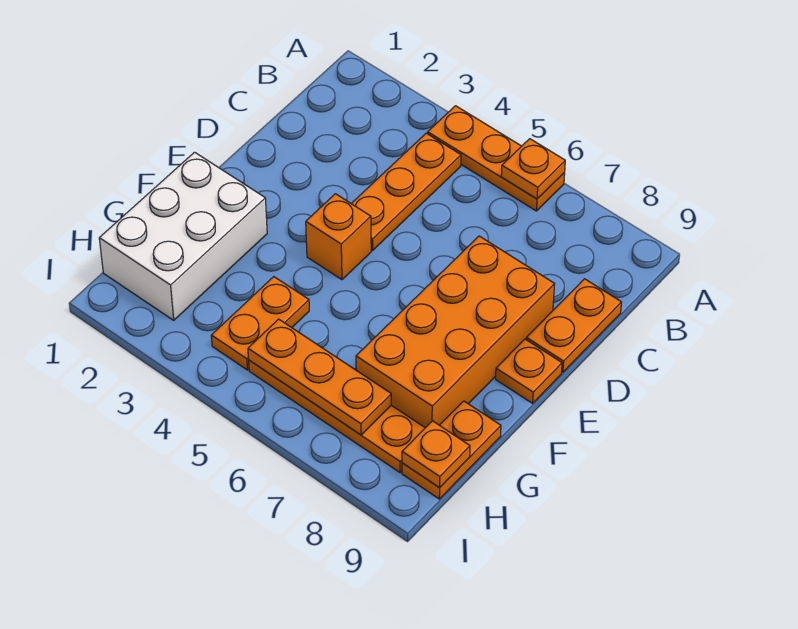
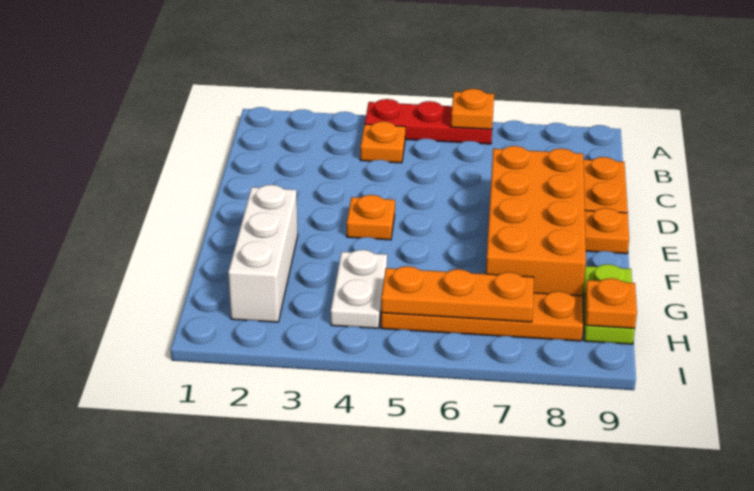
orange 1x3 plate [428,106,565,211] -> red 1x3 plate [365,99,492,144]
orange 1x3 plate [351,133,461,250] -> orange 1x1 plate [360,121,405,163]
orange 1x1 brick [306,194,371,280] -> orange 1x1 plate [347,195,395,240]
white 2x3 brick [99,152,267,320] -> white 1x3 brick [228,185,298,322]
orange 1x2 plate [211,277,309,370] -> white 1x2 plate [331,250,387,328]
orange 1x2 plate [402,401,501,499] -> lime 1x2 plate [583,264,635,344]

